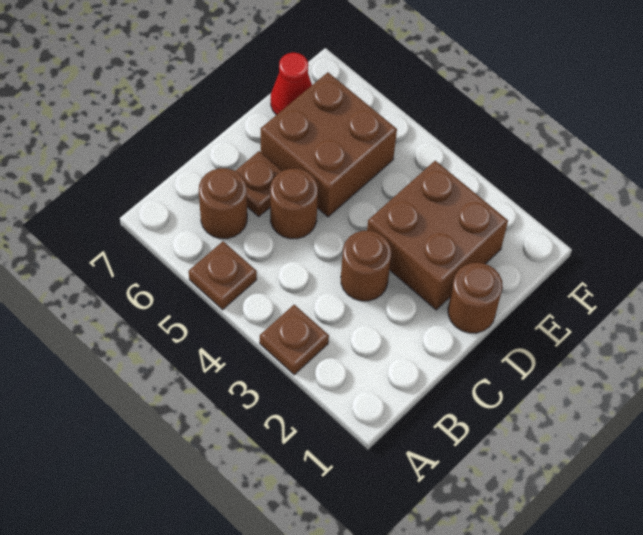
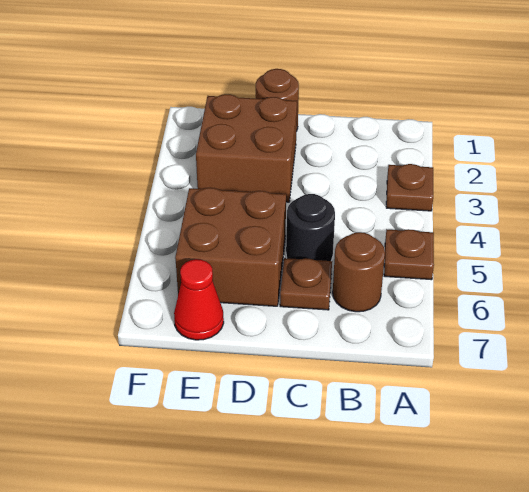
brown 1x1 round brick [341,231,392,301] -> none
brown 1x1 round brick [270,169,318,239] -> black 1x1 round brick [286,194,335,261]

